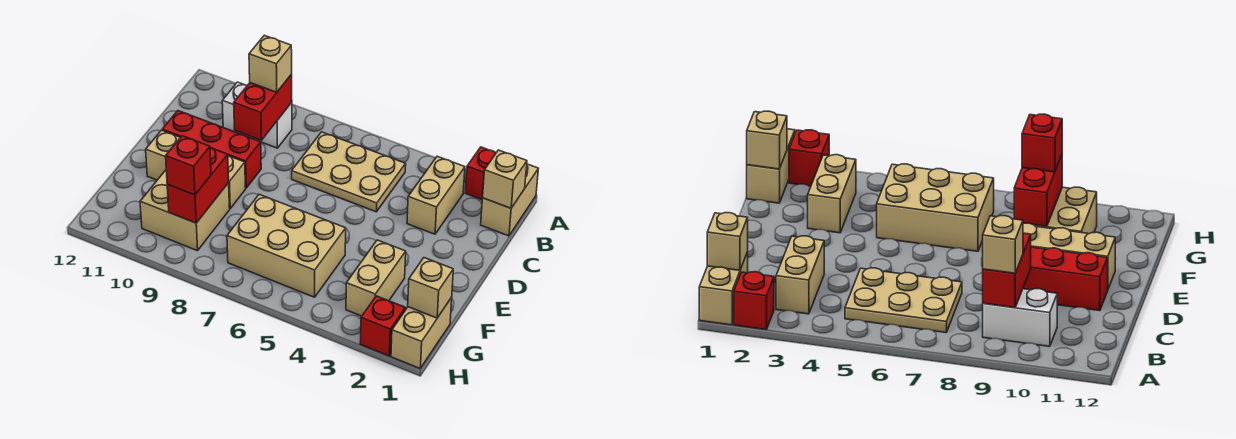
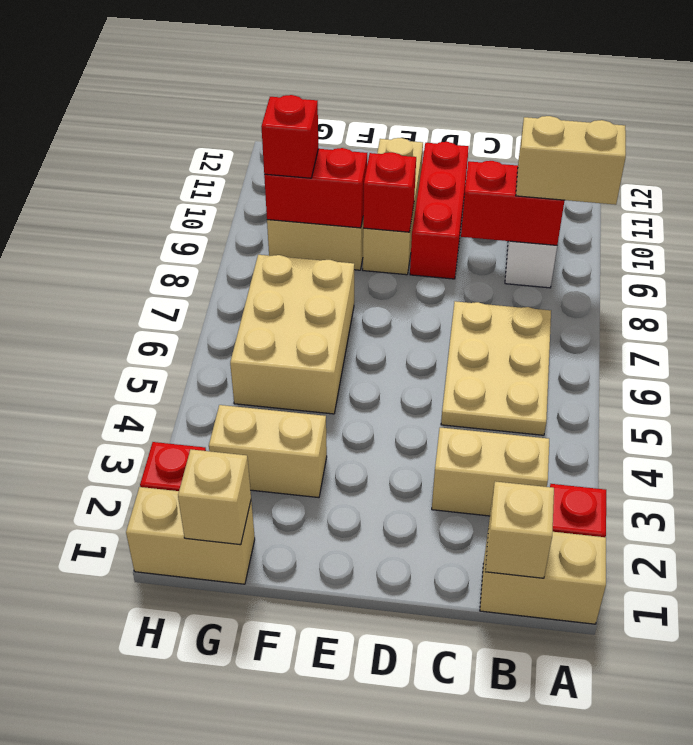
tan 1x1 brick [249,35,292,92] -> tan 1x2 brick [516,116,626,205]
none -> red 1x1 brick [363,152,416,232]

